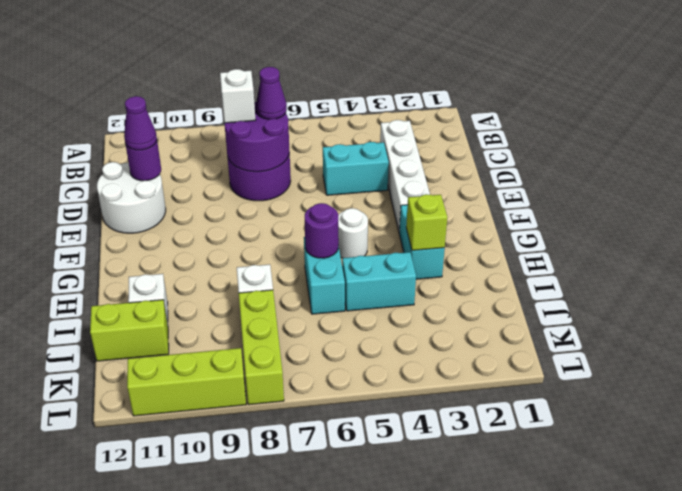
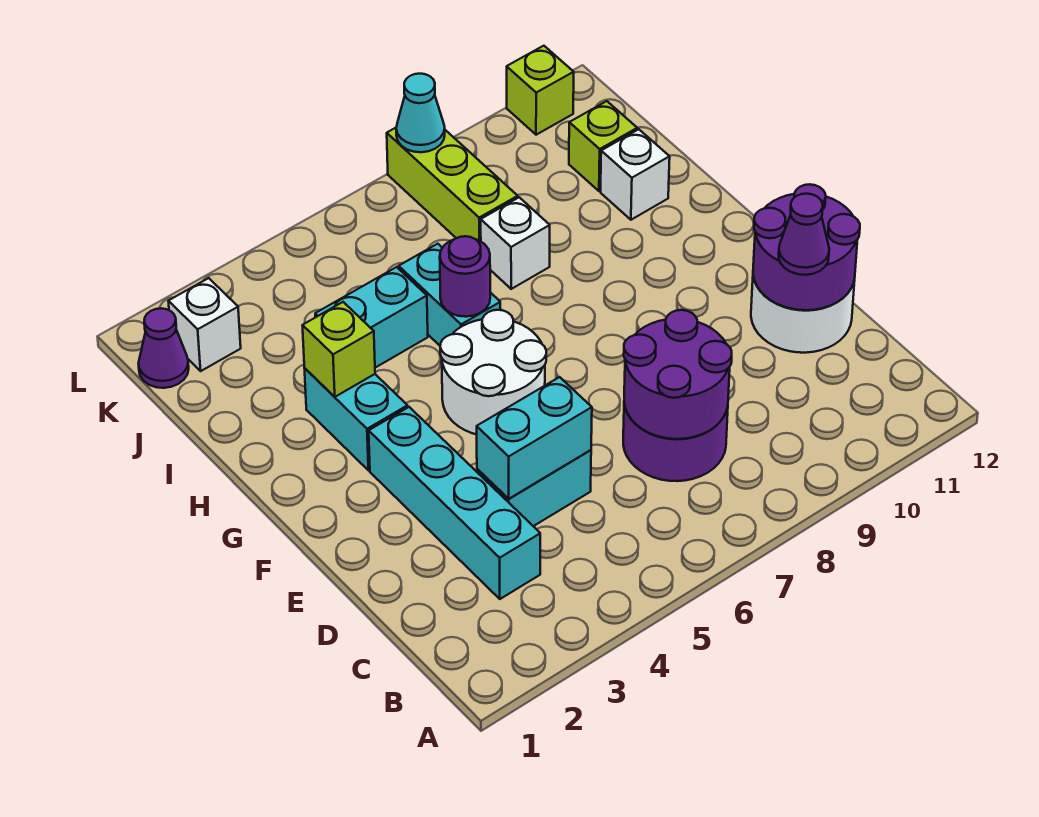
white 1x4 brick [380,120,430,232] -> cyan 1x4 brick [369,407,540,599]
purple 1x1 cone [256,67,287,119] -> purple 1x1 cone moved to [138,308,189,388]
white 1x1 brick [220,69,255,123] -> white 1x1 brick moved to [168,278,241,371]
none -> cyan 1x2 brick [477,377,592,499]
purple 1x1 round brick [126,141,161,181] -> purple 2x2 round brick [753,184,860,310]
white 1x1 round brick [338,208,368,258] -> white 2x2 round brick [440,310,546,434]
lime 1x2 brick [90,300,169,361] -> lime 1x1 brick [569,101,637,191]
none -> cyan 1x1 cone [396,74,445,152]
lime 1x3 brick [127,348,246,416] -> lime 1x1 brick [507,46,574,135]

